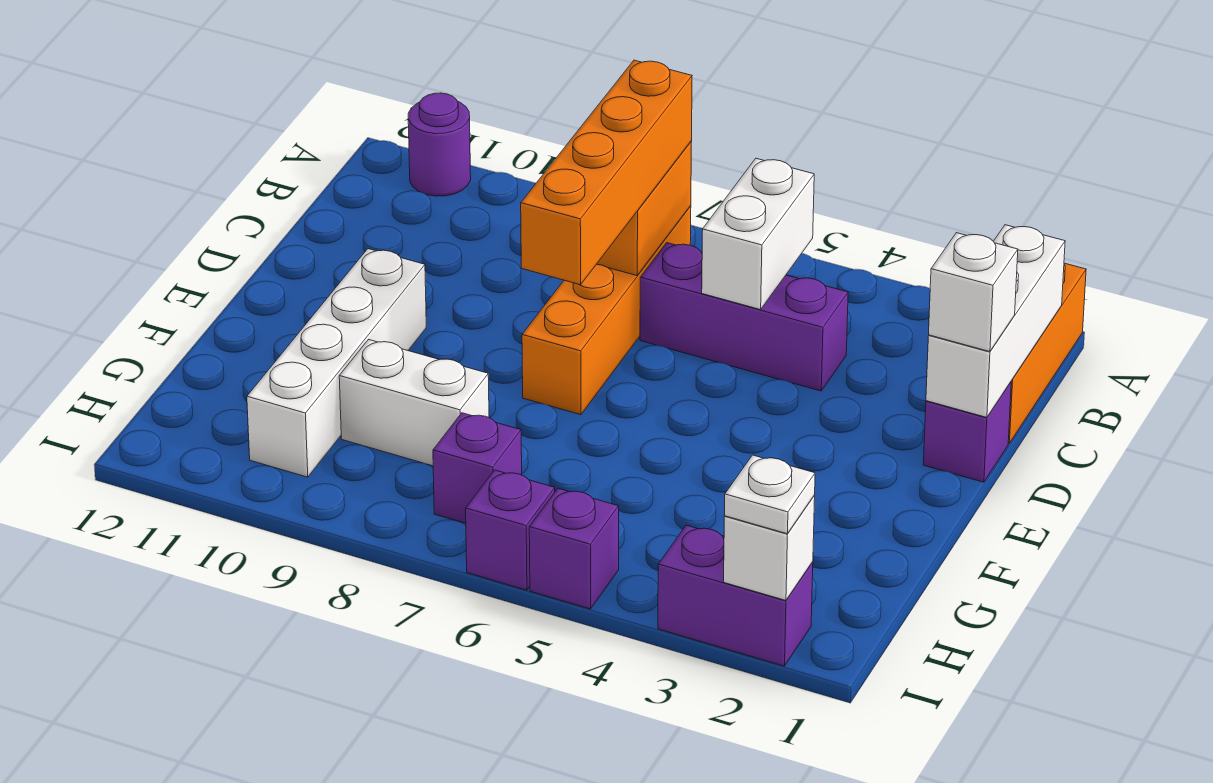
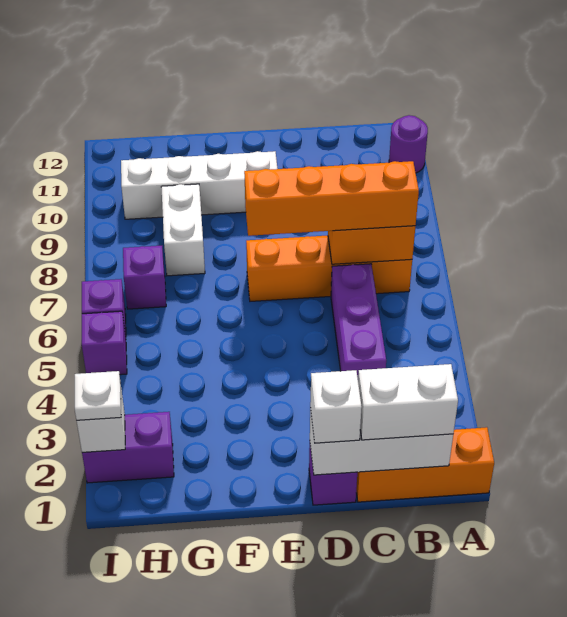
white 1x2 brick [702,158,814,310] -> white 1x2 brick moved to [358,364,458,440]
purple 1x2 brick [658,525,813,666] -> purple 1x2 brick turned to [82,412,174,483]

